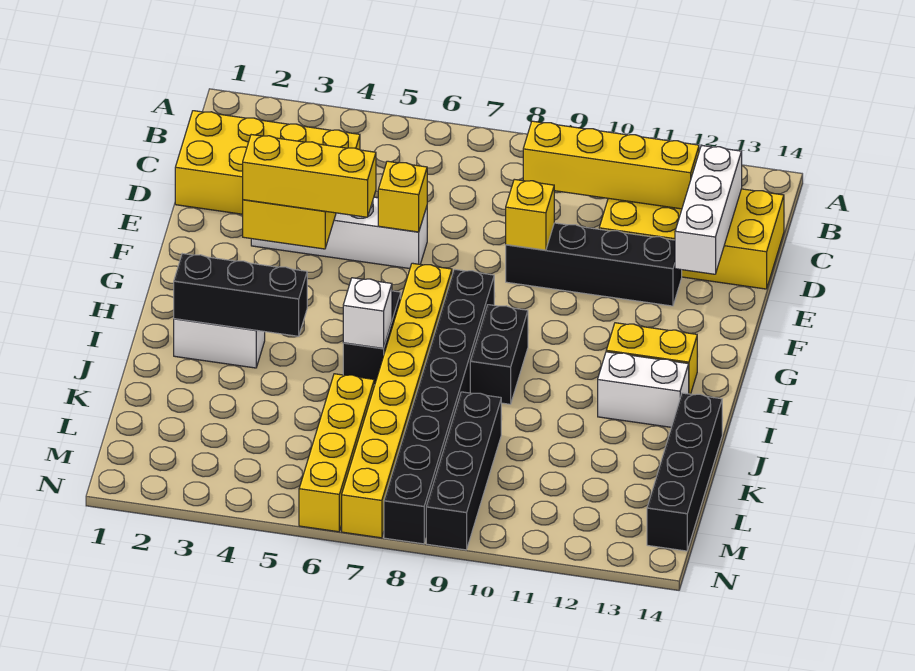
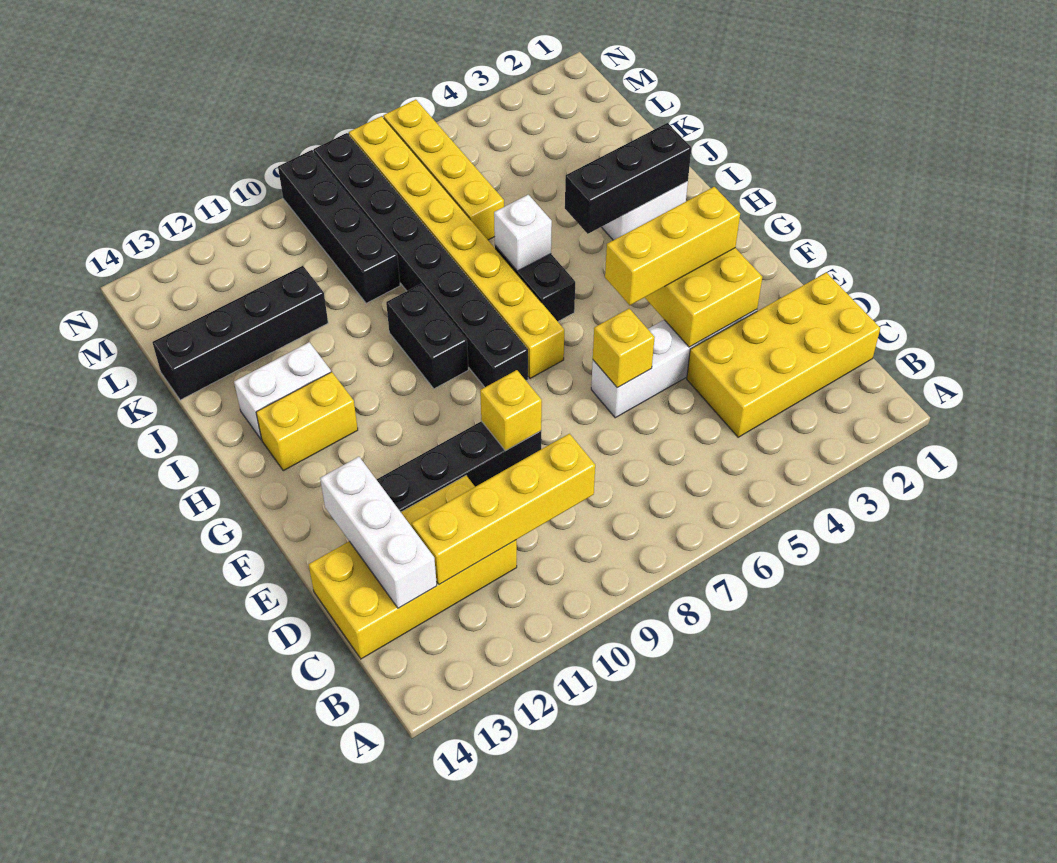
black 1x4 brick [647,393,722,551] -> black 1x4 brick turned to [153,266,328,400]

